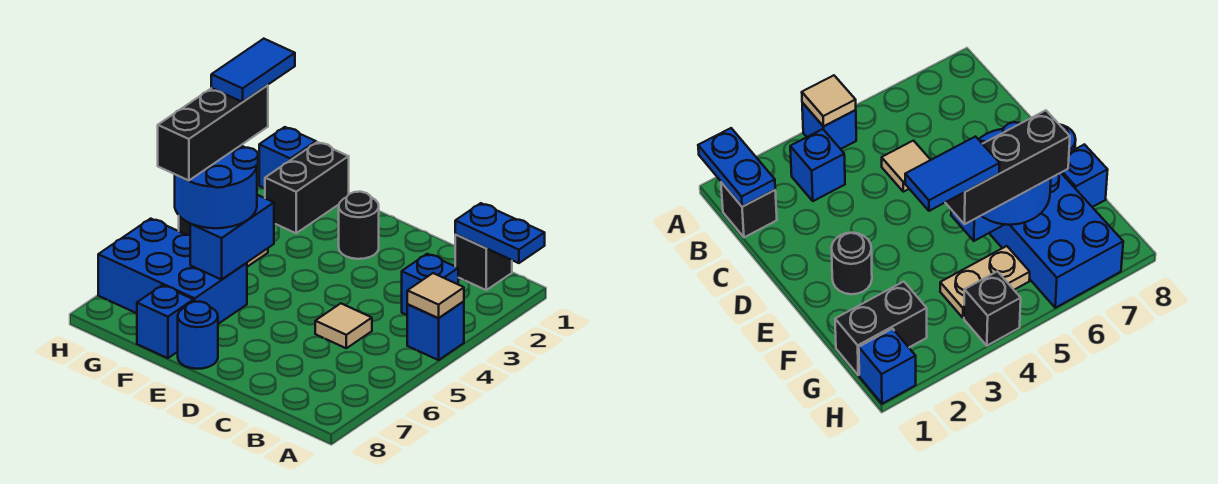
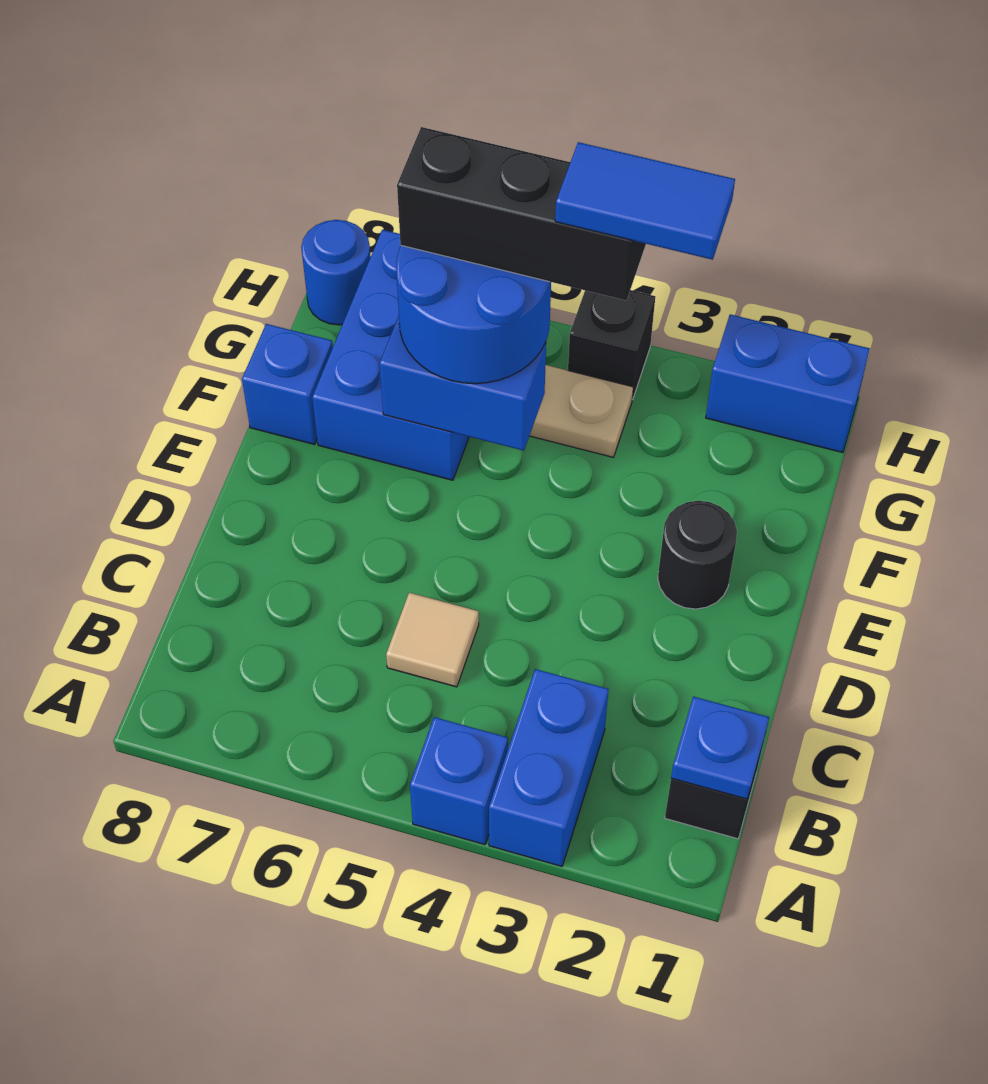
blue 1x2 plate [455,203,545,263] -> blue 1x1 plate [671,697,769,799]
tan 1x1 tile [407,273,464,318] -> none
blue 1x1 brick [402,254,458,315] -> blue 1x2 brick [489,669,609,866]
blue 1x1 round brick [178,302,218,369] -> blue 1x1 round brick moved to [301,220,371,325]
black 1x2 brick [265,142,349,233] -> none
blue 1x1 brick [259,127,316,188] -> blue 1x2 brick [706,314,870,453]

